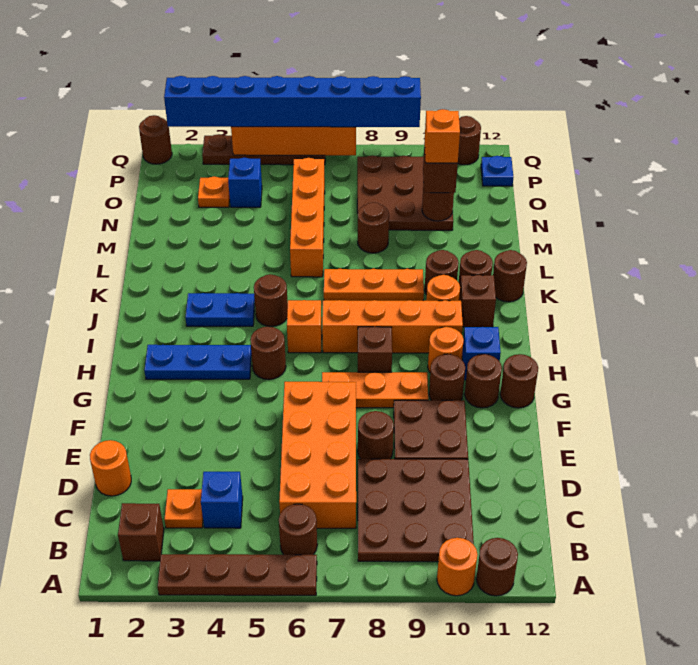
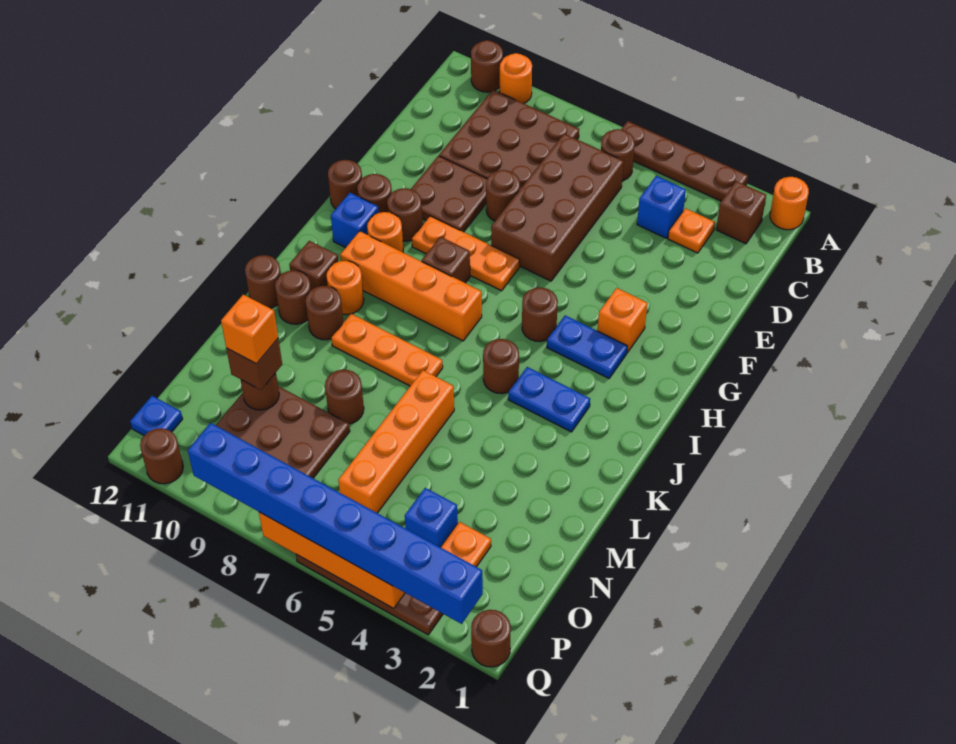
orange 2x4 brick [279,382,356,528] -> brown 2x4 brick [491,134,624,281]
orange 1x1 round brick [90,440,131,496] -> orange 1x1 round brick moved to [770,177,809,230]
blue 1x3 plate [144,345,252,379] -> blue 1x2 plate [547,315,627,378]
orange 1x1 brick [287,300,322,353] -> orange 1x1 brick moved to [598,288,647,353]

